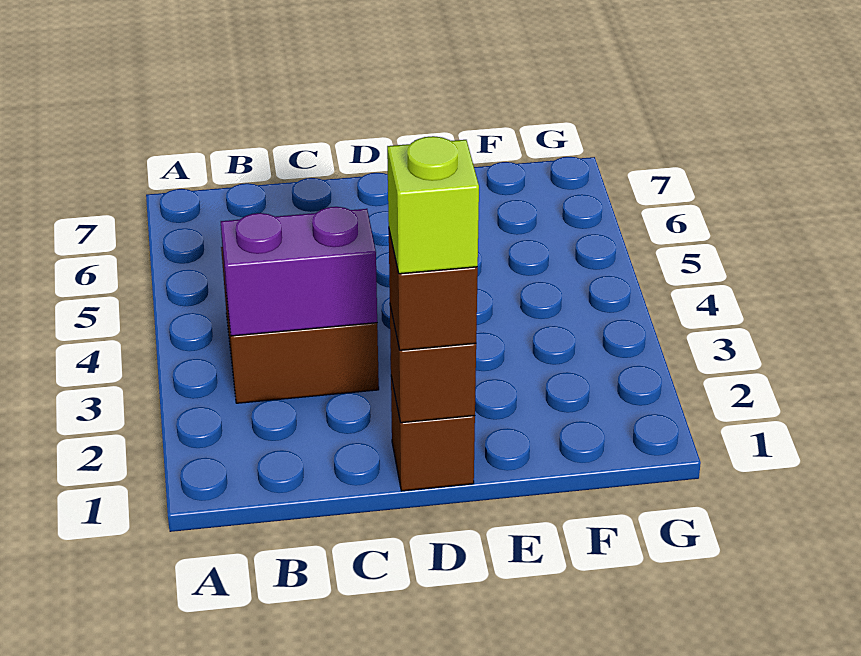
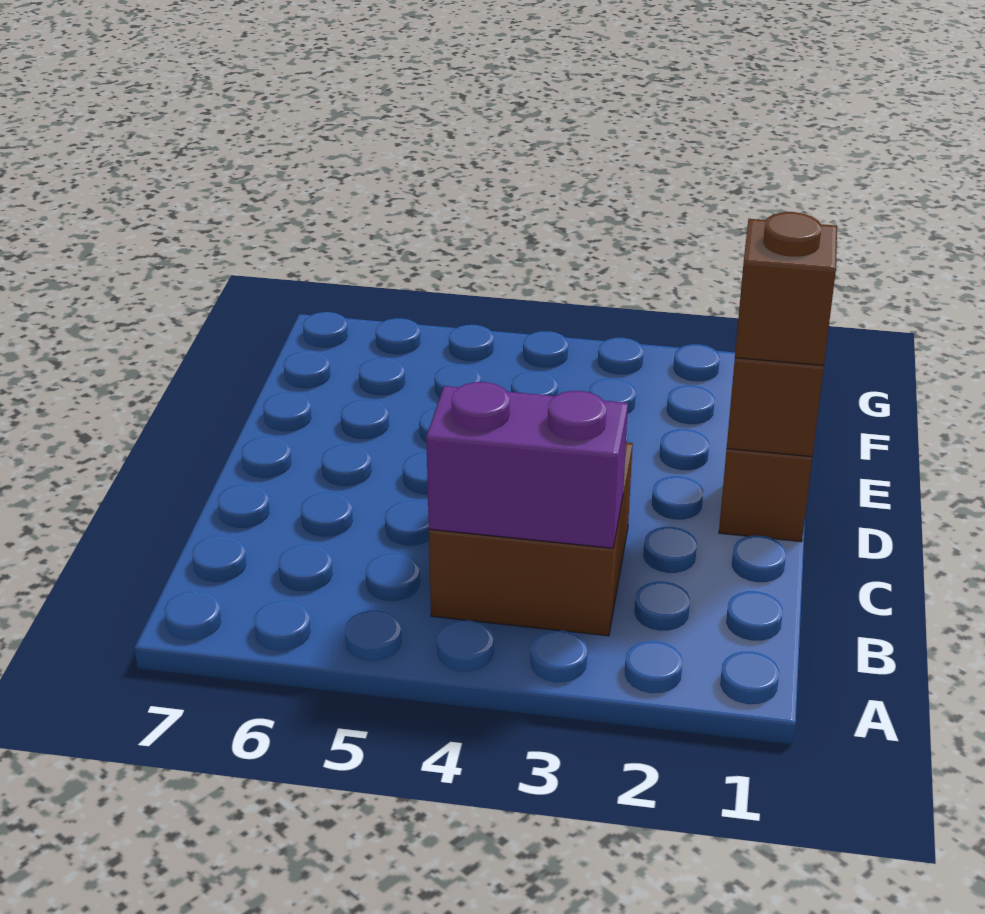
purple 1x2 brick [221,207,377,336] -> purple 1x2 brick turned to [426,382,628,548]
lime 1x1 brick [387,136,479,274] -> none

